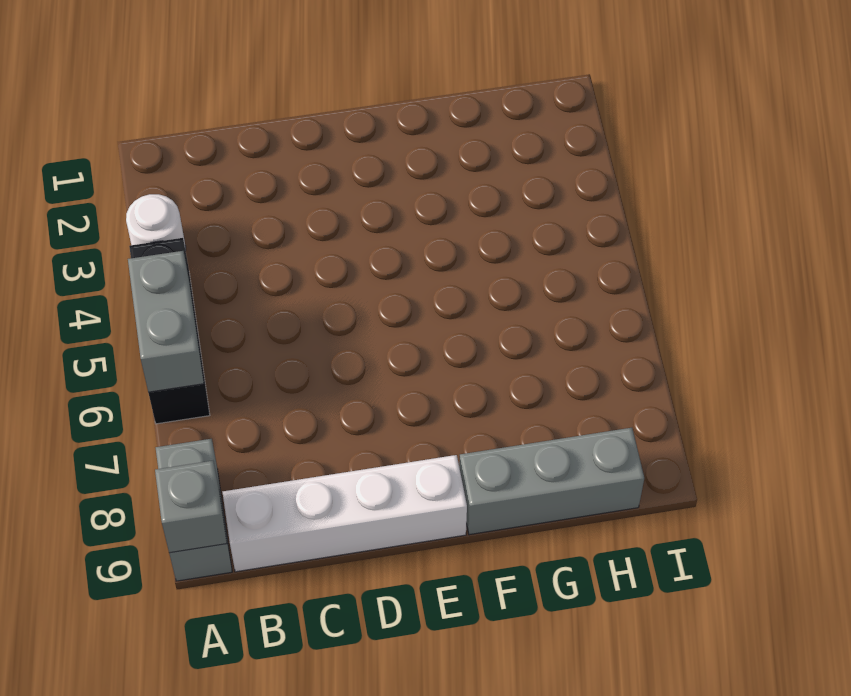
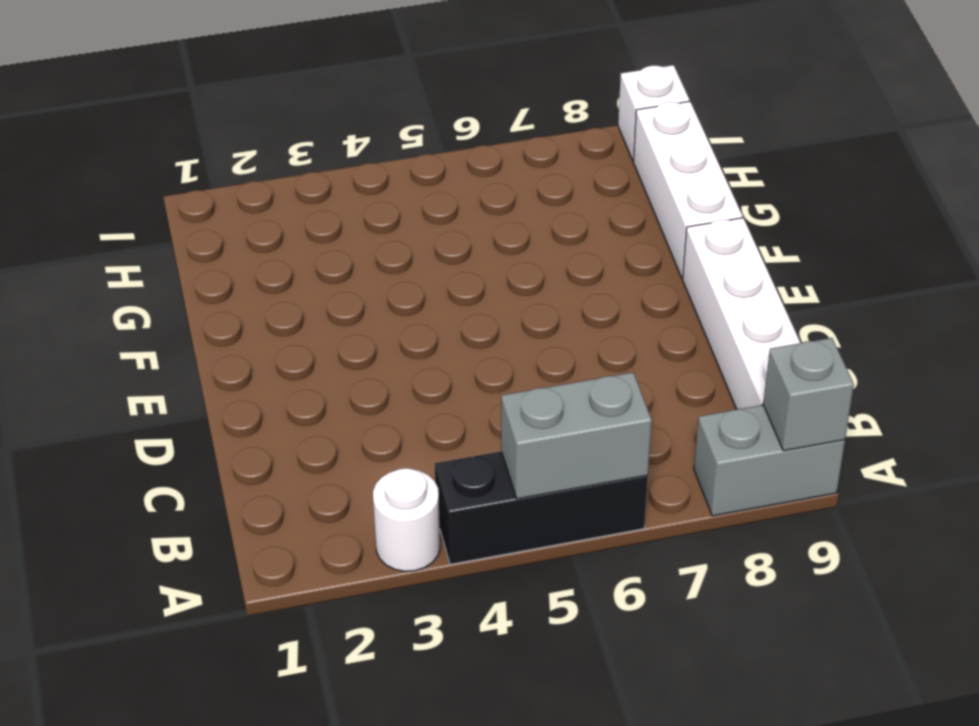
grey 1x3 brick [459,428,644,535] -> white 1x3 brick [634,101,743,278]
none -> white 1x1 brick [618,65,689,161]

